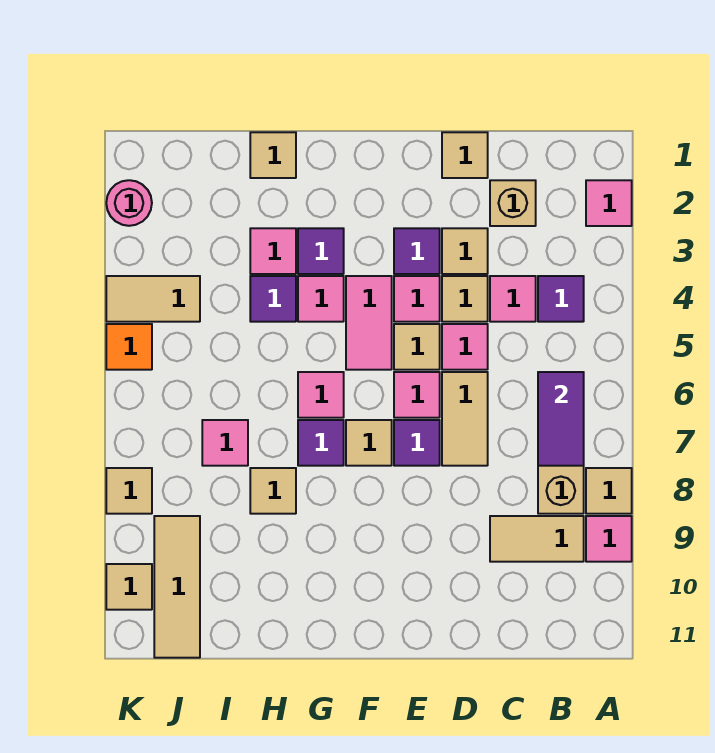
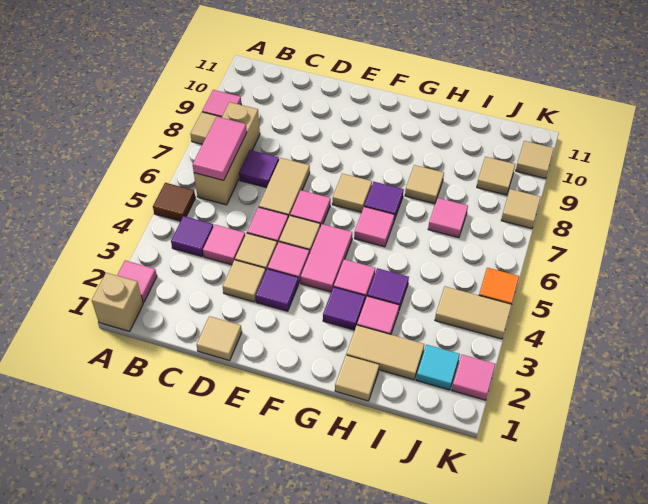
none -> brown 1x1 tile [153,183,195,221]
purple 1x2 tile [538,372,584,466] -> pink 1x2 tile [193,117,247,180]
tan 1x2 tile [490,516,584,562] -> tan 1x2 tile moved to [346,325,424,380]
tan 1x1 brick [490,180,536,226] -> tan 1x1 brick moved to [92,273,143,331]
purple 1x1 tile [394,420,440,466] -> purple 1x1 tile moved to [239,150,279,188]
none -> cyan 1x1 tile [416,345,460,390]
tan 1x3 tile [154,516,200,658] -> tan 1x1 tile [477,157,515,195]
pink 1x1 round brick [106,180,152,226] -> pink 1x1 tile [452,355,496,400]

